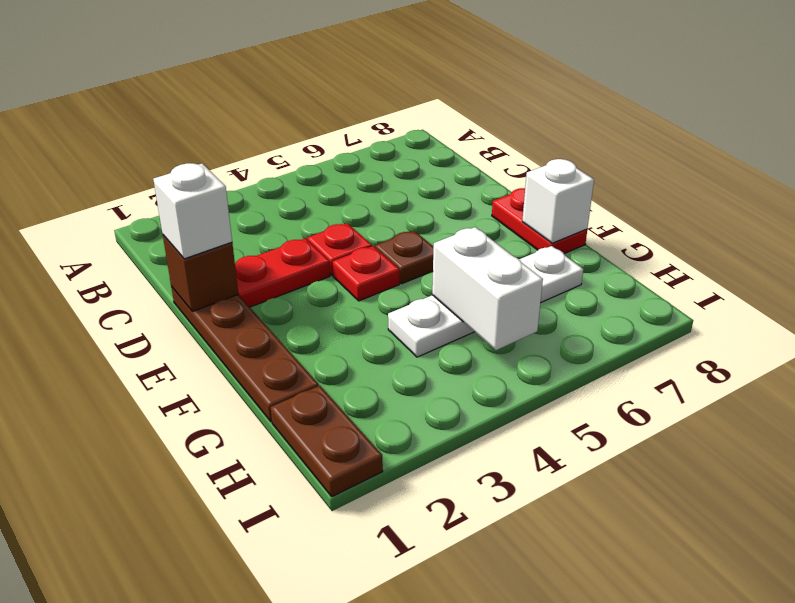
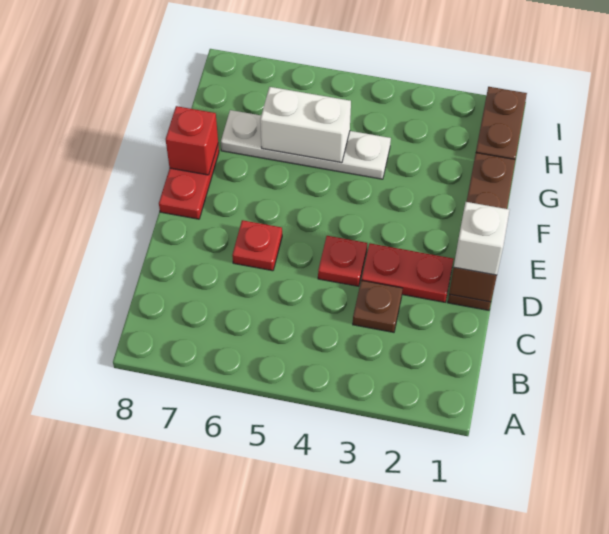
red 1x1 plate [333,246,399,301] -> red 1x1 plate moved to [232,220,282,271]
brown 1x1 plate [375,231,433,284] -> brown 1x1 plate moved to [353,280,403,332]
white 1x1 brick [522,159,594,243] -> red 1x1 brick [166,106,218,175]
white 1x2 brick [432,227,543,350] -> white 1x2 brick turned to [260,87,351,163]

